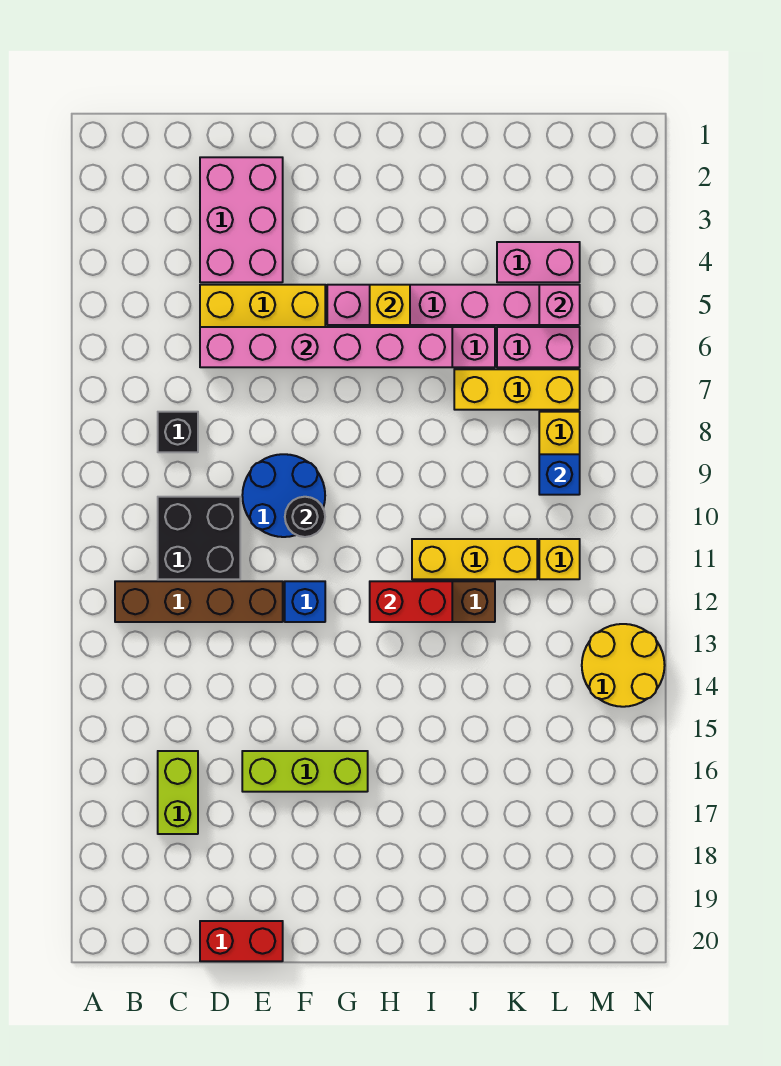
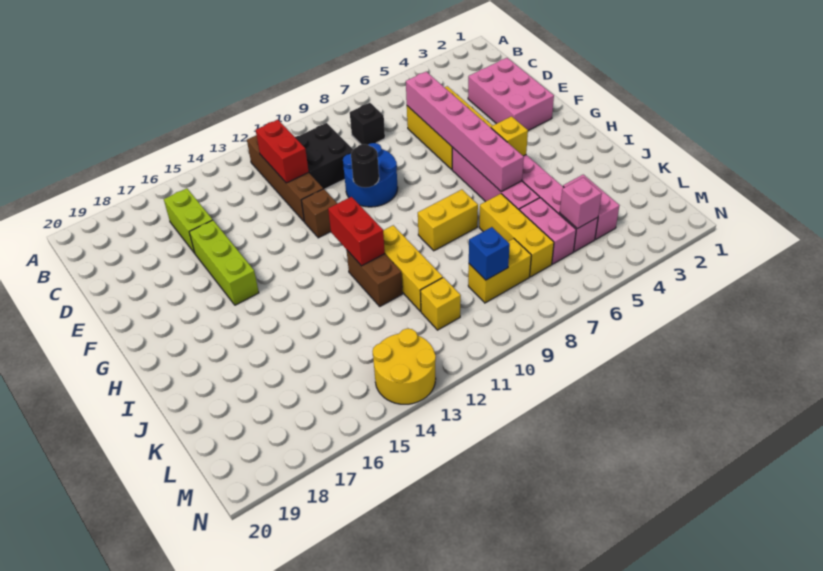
lime 1x2 brick [158,751,198,834] -> lime 1x2 brick turned to [164,188,213,253]
pink 2x3 brick [200,157,283,282] -> pink 2x3 brick turned to [468,58,554,131]
red 1x2 brick [200,921,283,961] -> red 1x2 brick moved to [256,120,309,183]
blue 1x1 brick [285,581,325,622] -> brown 1x1 brick [301,189,337,238]
none -> yellow 1x2 brick [418,189,478,251]

